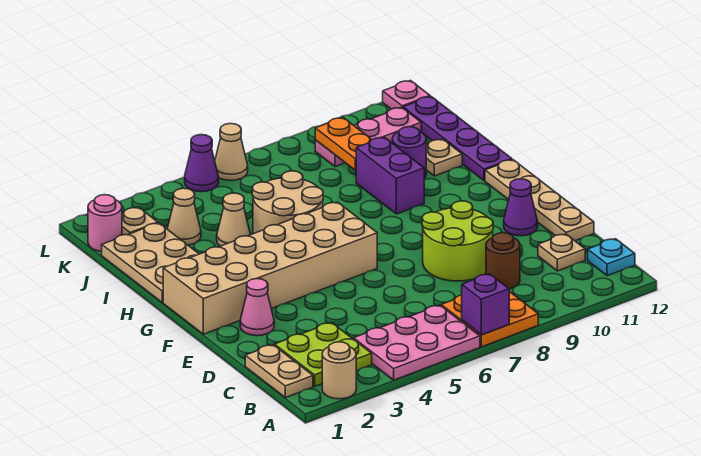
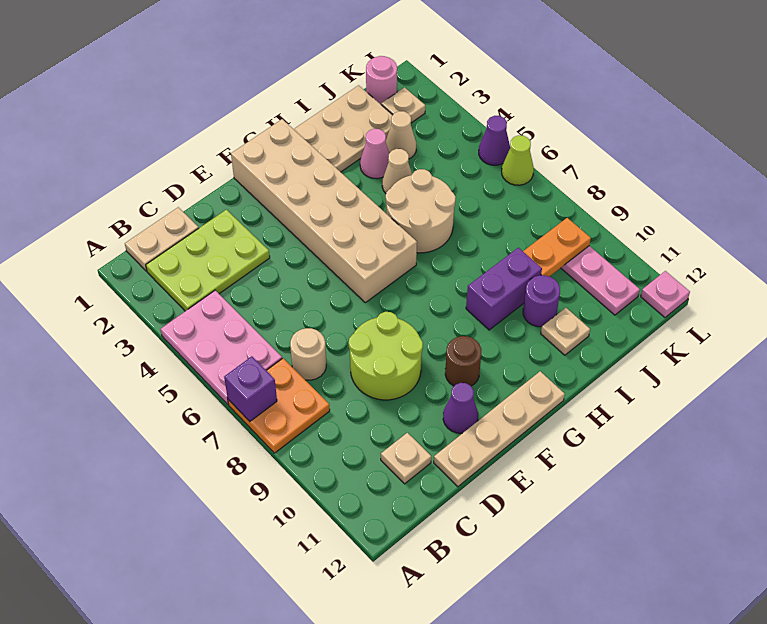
tan 1x1 round brick [322,342,356,399] -> tan 1x1 round brick moved to [290,328,326,380]
lime 2x2 plate [275,323,372,386] -> lime 2x3 plate [146,210,270,311]
cyan 1x1 plate [588,239,635,276] -> none
brown 1x1 round brick [486,233,520,289] -> brown 1x1 round brick moved to [445,336,482,386]
pink 1x1 cone [240,279,274,336] -> pink 1x1 cone moved to [360,129,389,179]
purple 1x4 plate [403,96,512,181] -> none
tan 1x1 cone [215,124,248,181] -> lime 1x1 cone [502,135,534,185]

